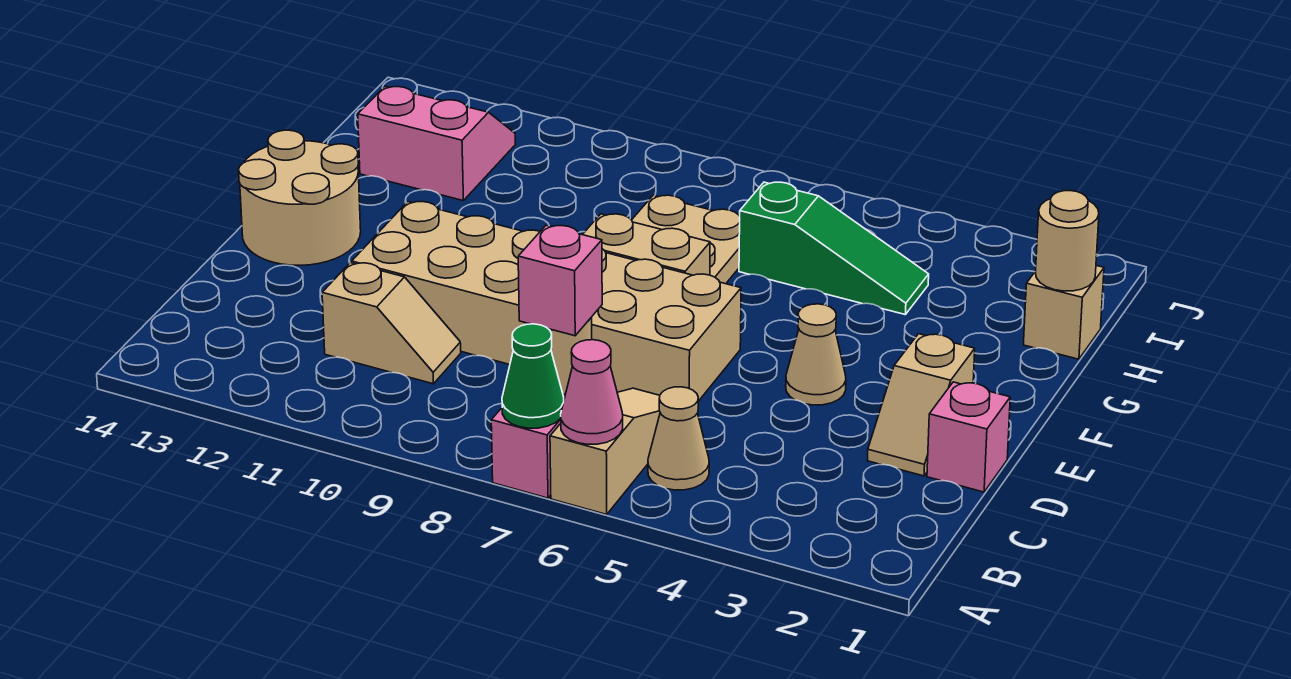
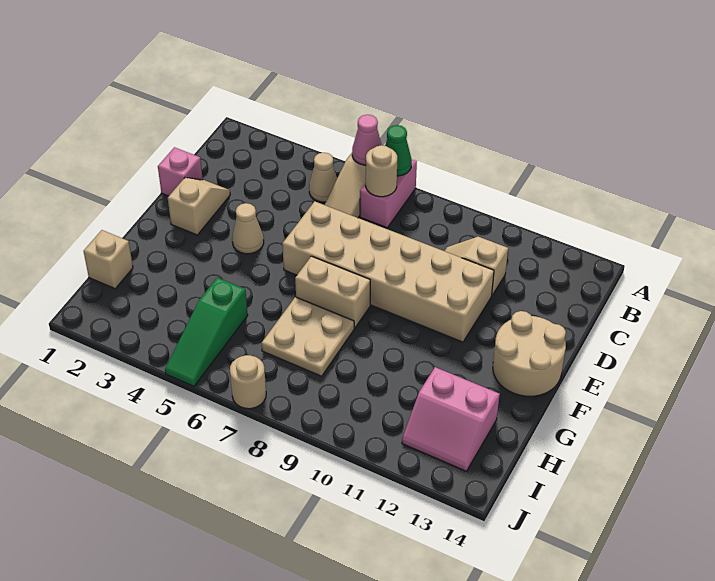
pink 1x1 brick [518,225,602,336] -> none
tan 1x1 round brick [1036,191,1099,291] -> tan 1x1 round brick moved to [230,355,266,409]
green 1x3 slope [739,182,929,315] -> green 1x3 slope turned to [165,278,248,386]

